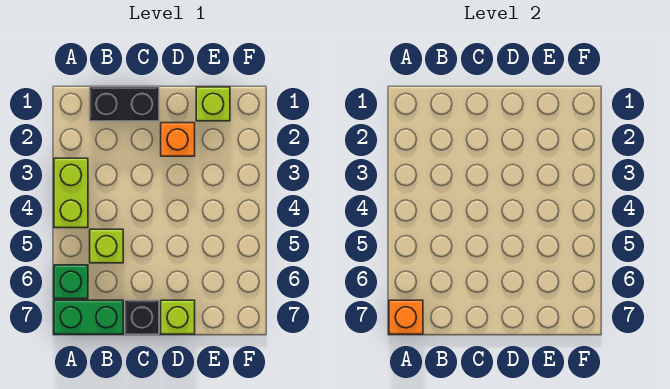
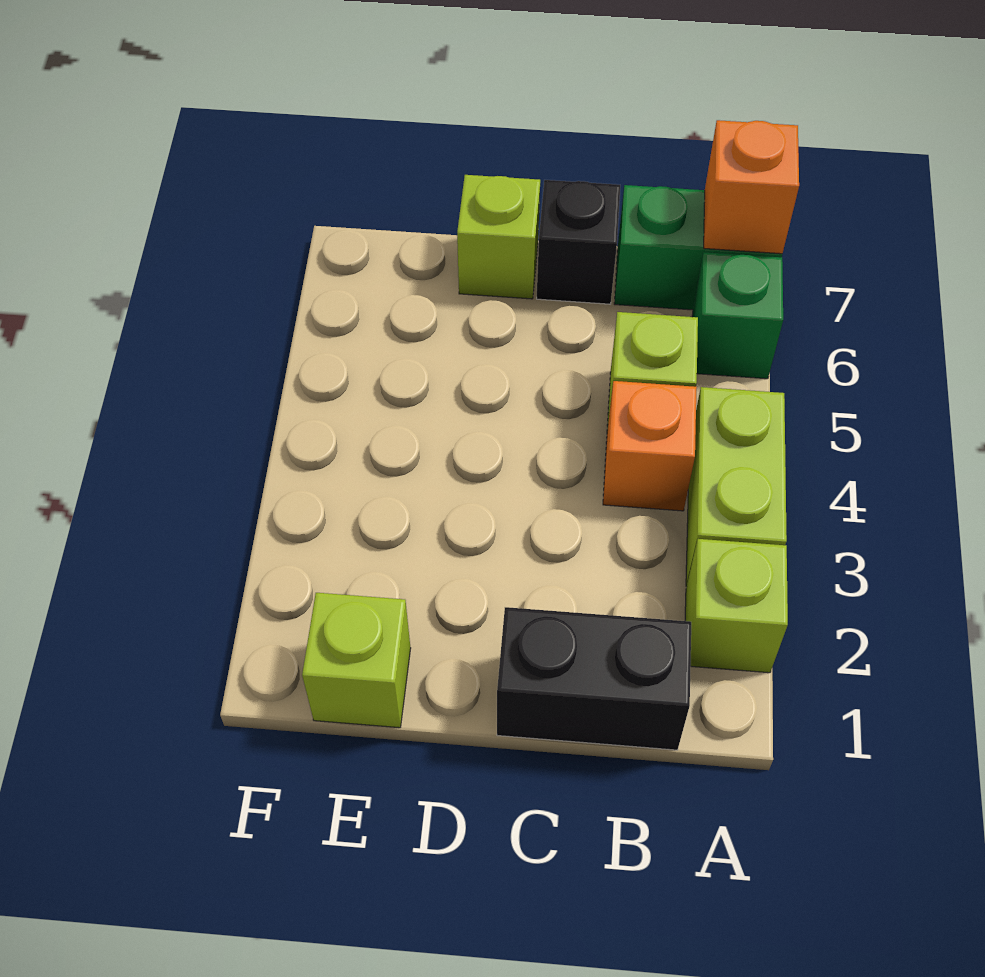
none -> lime 1x1 brick [685,539,788,673]
orange 1x1 brick [161,123,195,156] -> orange 1x1 brick moved to [603,381,697,511]

